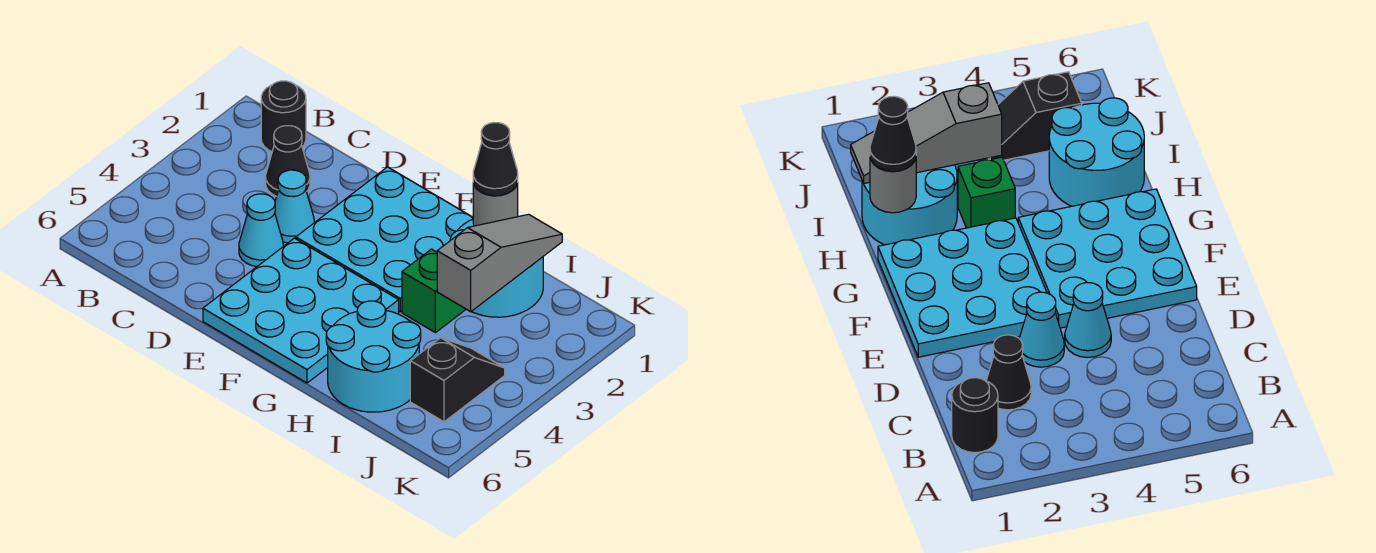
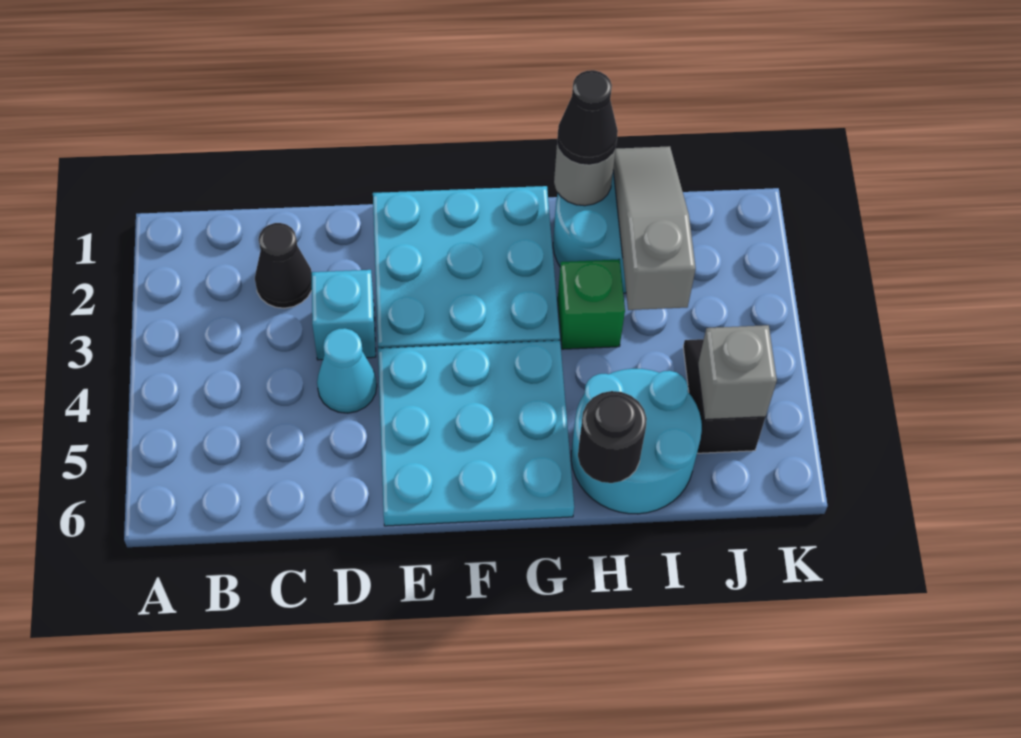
black 1x1 round brick [261,81,306,151] -> black 1x1 round brick moved to [578,391,647,483]
cyan 1x1 cone [275,170,314,243] -> cyan 1x1 brick [312,270,376,360]
none -> grey 1x1 brick [698,325,777,420]

